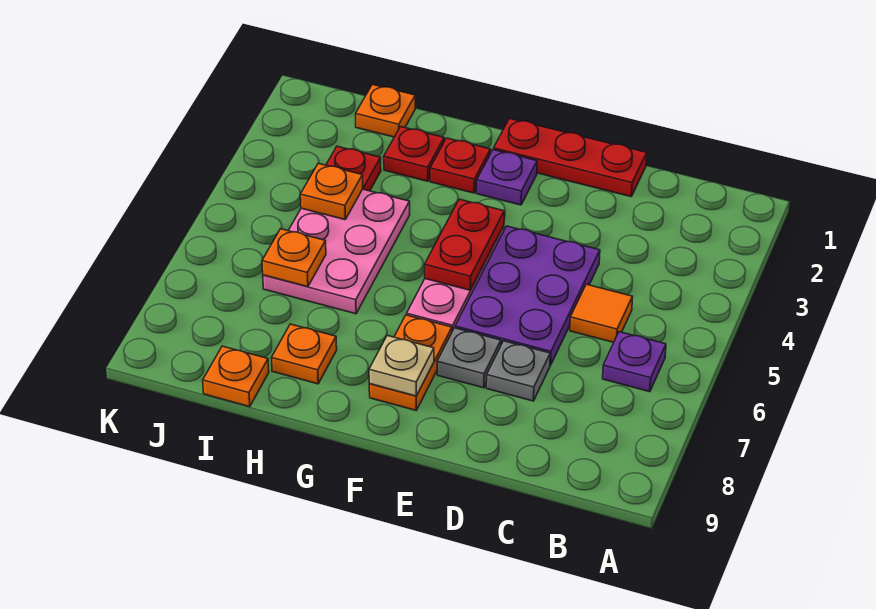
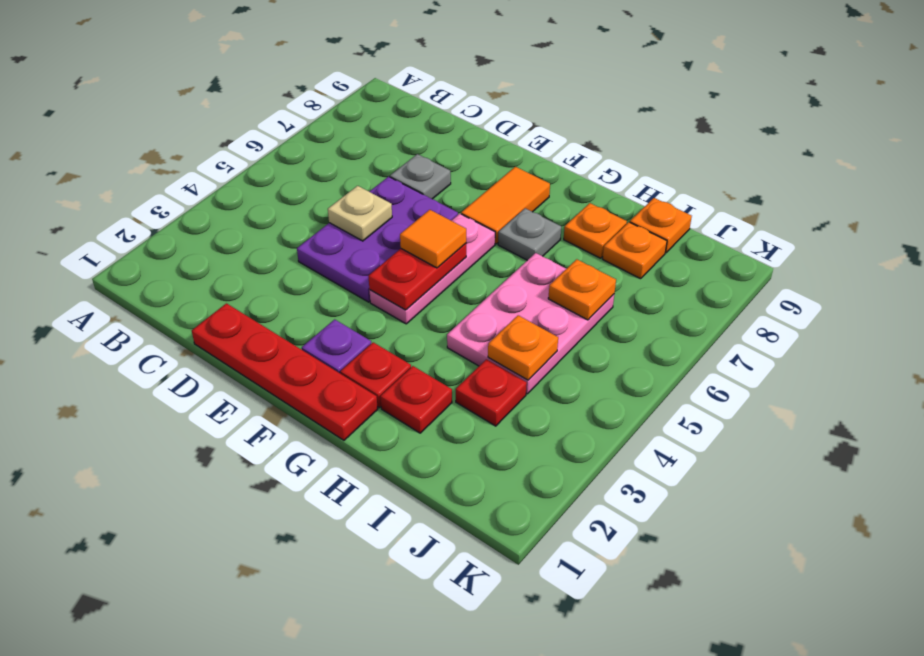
purple 1x1 plate [603,332,666,392] -> none
orange 1x1 tile [570,284,633,342] -> orange 1x1 tile moved to [400,210,466,268]
red 1x3 plate [494,118,647,197] -> red 1x4 plate [192,303,378,440]
grey 1x1 plate [437,328,501,388] -> grey 1x1 plate moved to [498,208,561,260]
orange 1x2 plate [369,315,452,410] -> orange 1x2 tile [461,167,550,244]
tan 1x1 plate [369,335,434,396] -> tan 1x1 plate moved to [328,186,392,241]
orange 1x1 plate [356,84,415,137] -> orange 1x1 plate moved to [603,222,667,279]

